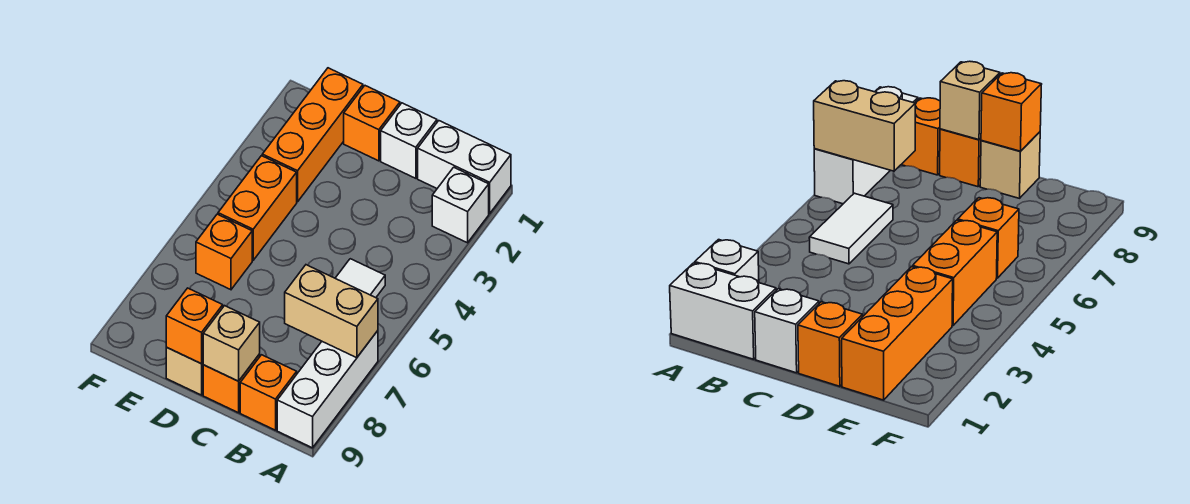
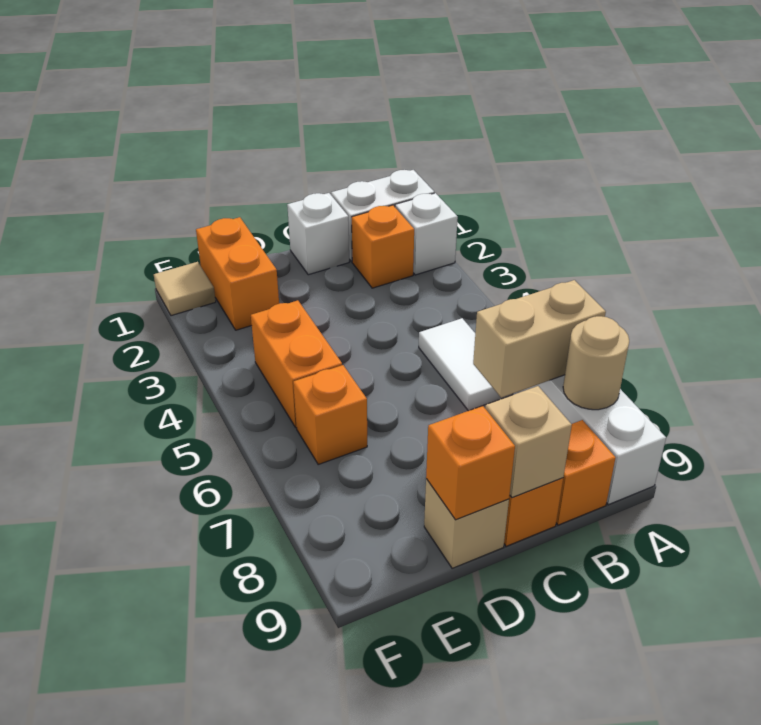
none -> tan 1x1 round brick [563,316,629,410]
orange 1x1 brick [344,86,400,161] -> orange 1x1 brick moved to [352,205,414,288]
orange 1x3 brick [262,68,363,202] -> orange 1x2 brick [196,217,279,330]
none -> tan 1x1 tile [154,262,216,316]

